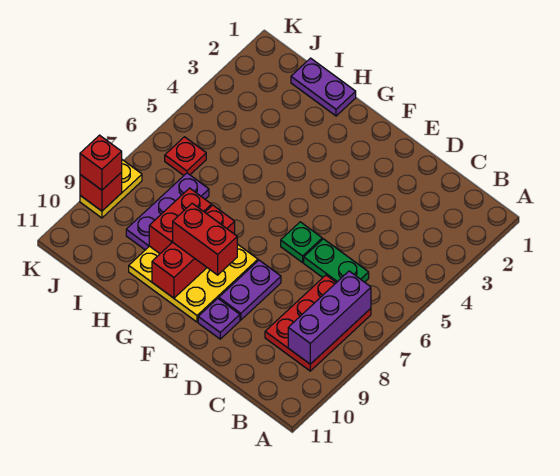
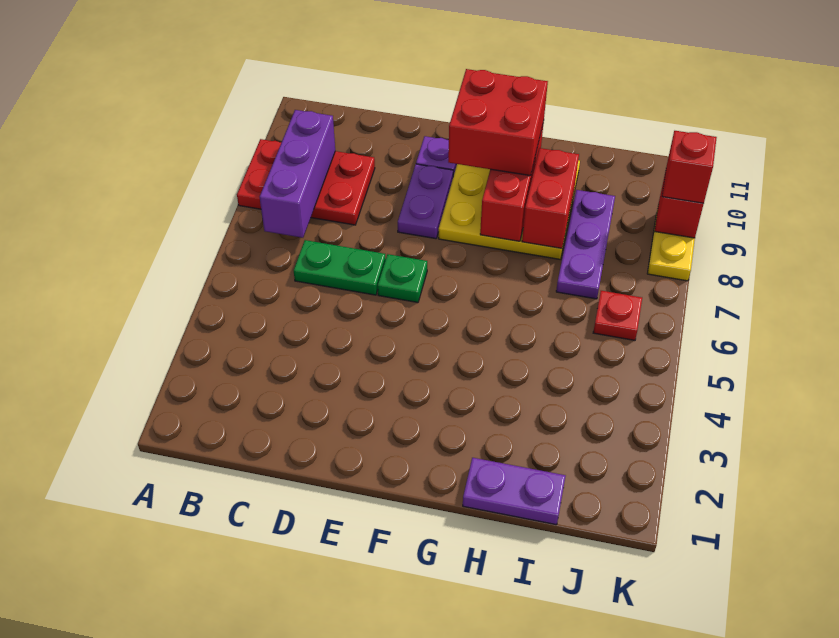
red 2x3 plate [265,275,371,371] -> red 2x3 plate turned to [237,139,375,225]
red 1x2 brick [173,203,237,275] -> red 2x2 brick [448,69,548,176]

